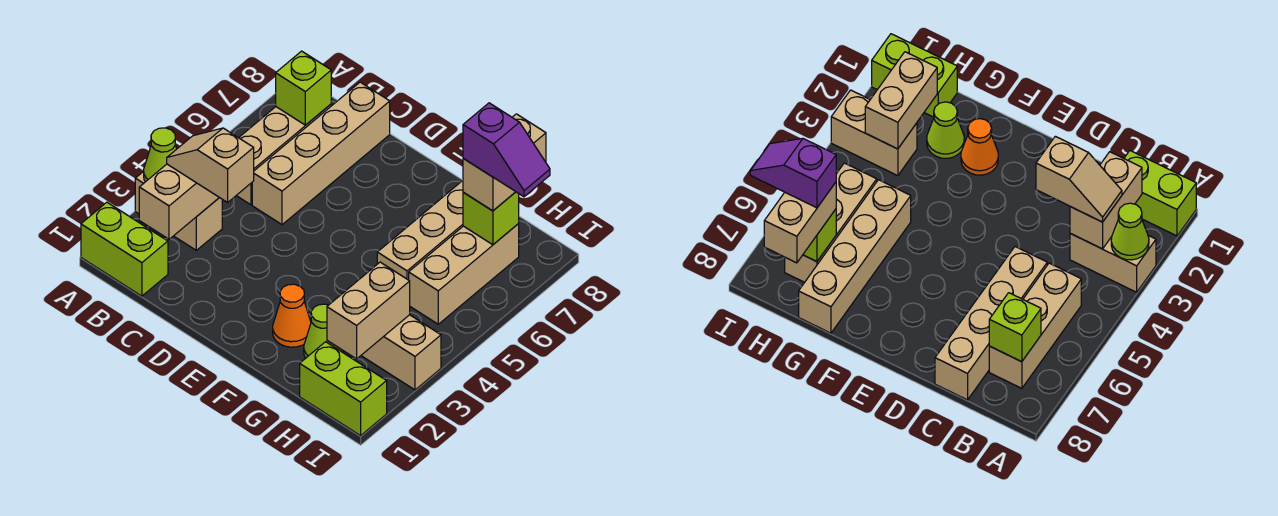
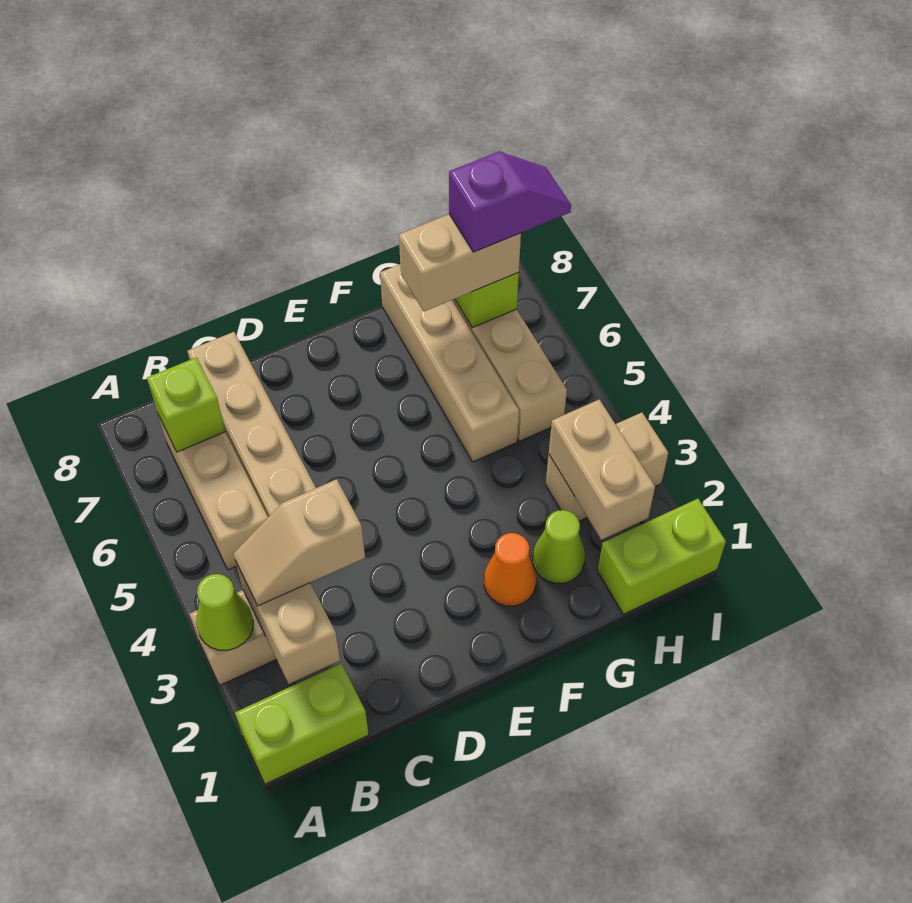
tan 1x2 brick [463,114,546,211] -> tan 1x2 brick turned to [399,214,521,311]

